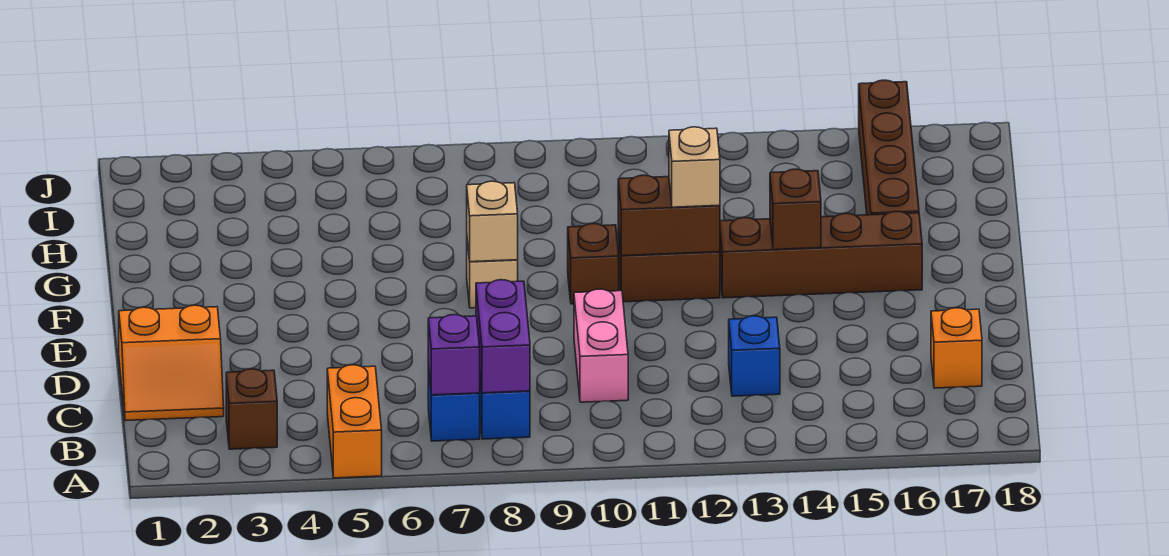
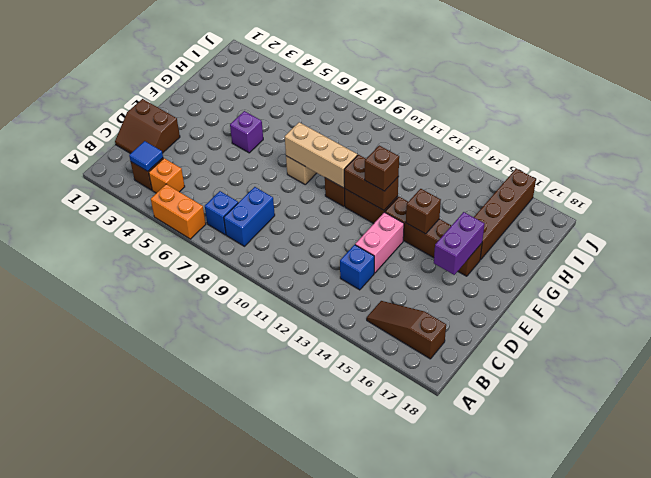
orange 1x2 brick [327,365,382,478] -> orange 1x2 brick turned to [151,184,206,239]
none -> blue 1x1 tile [129,141,163,171]
purple 1x1 brick [428,315,480,395] -> purple 1x1 brick moved to [230,111,263,153]
purple 1x2 brick [476,280,530,393] -> purple 1x2 brick moved to [434,212,484,275]
none -> brown 1x3 slope [367,301,446,359]
orange 2x2 slope [119,305,224,421] -> brown 2x2 slope [115,99,180,154]
pink 1x2 brick [574,289,628,402] -> pink 1x2 brick moved to [355,212,404,273]
orange 1x1 brick [931,308,982,388] -> orange 1x1 brick moved to [149,158,185,193]
tan 1x1 brick [467,181,518,262] -> tan 1x3 brick [285,122,357,188]
tan 1x1 brick [669,127,720,207] -> brown 1x1 brick [365,146,399,191]

